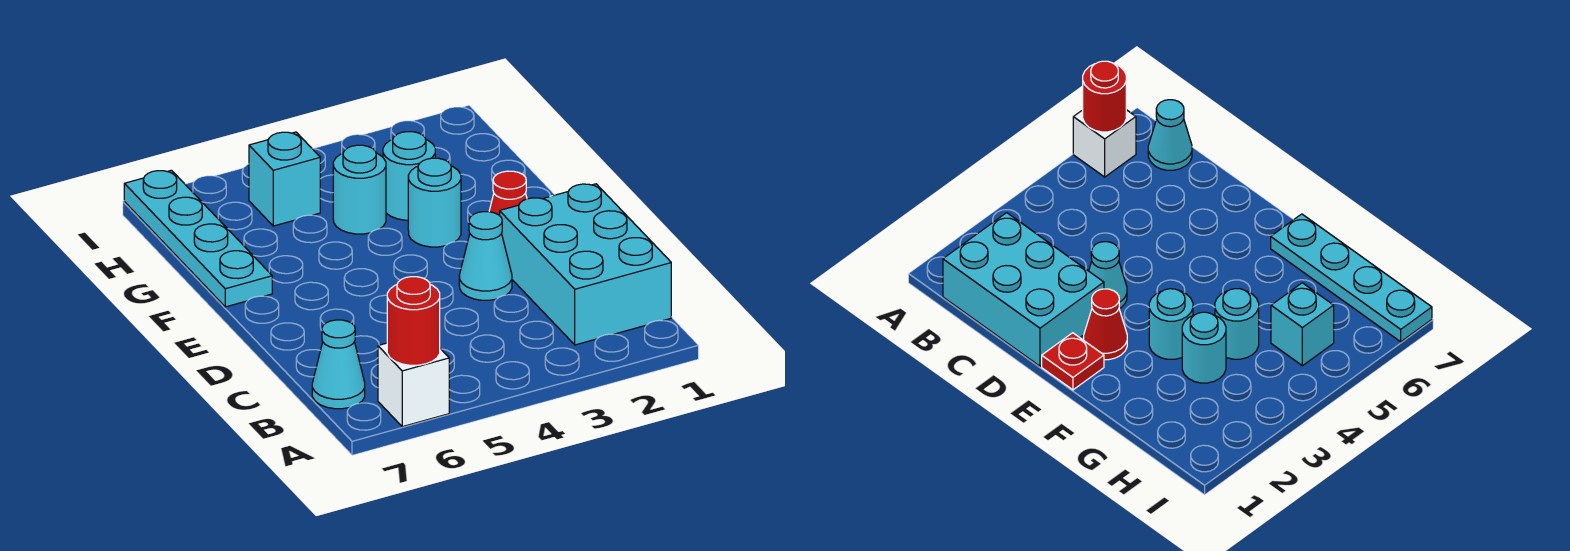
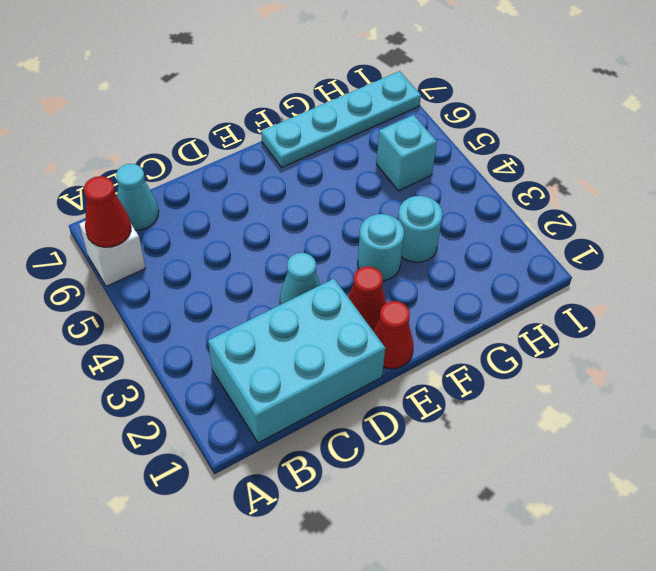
red 1x1 round brick [387,277,440,365] -> red 1x1 cone [84,176,131,247]
red 1x1 plate [1042,333,1104,390] -> red 1x1 cone [373,301,414,369]
cyan 1x1 round brick [333,145,386,234] -> none

